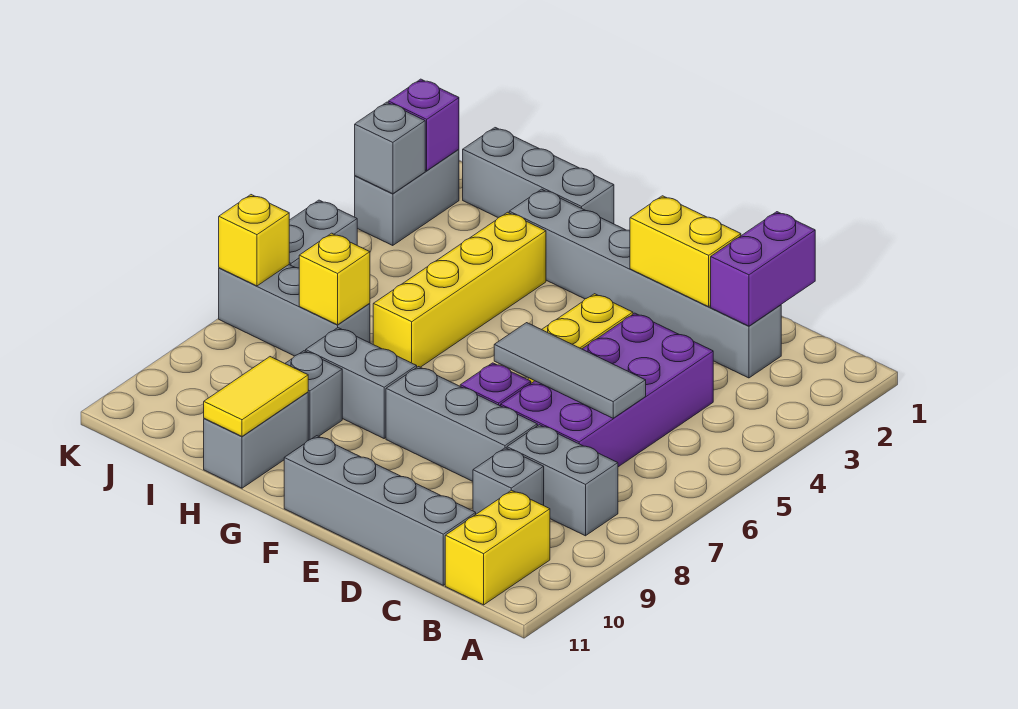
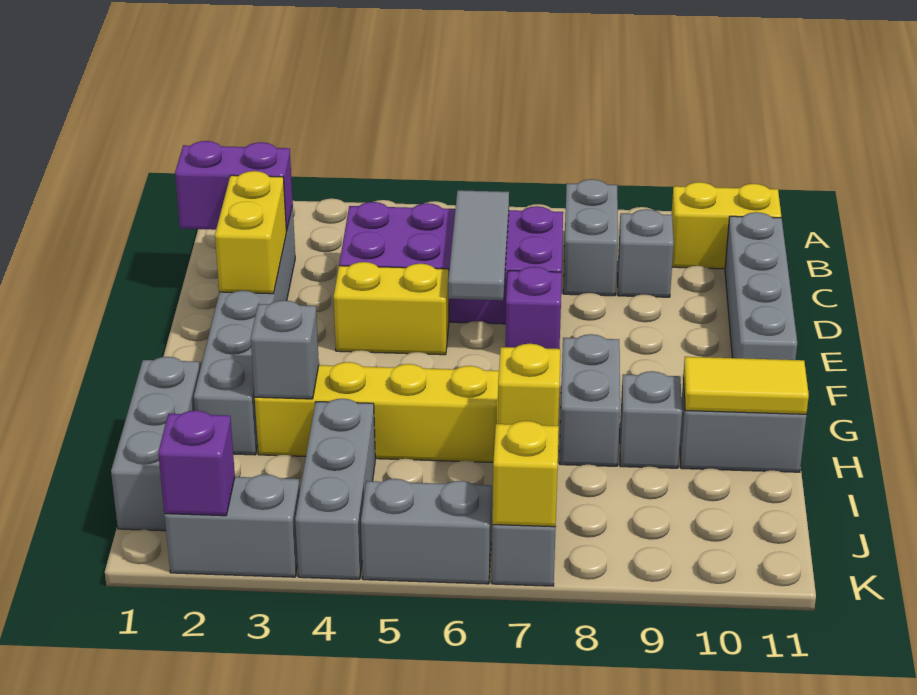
grey 1x3 brick [386,367,537,481] -> grey 1x3 brick moved to [295,399,375,579]
grey 1x1 brick [355,102,425,194] -> grey 1x1 brick moved to [251,300,319,399]

